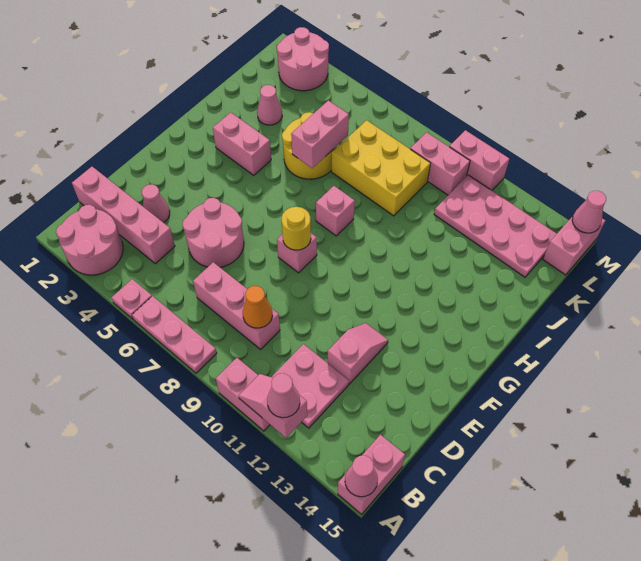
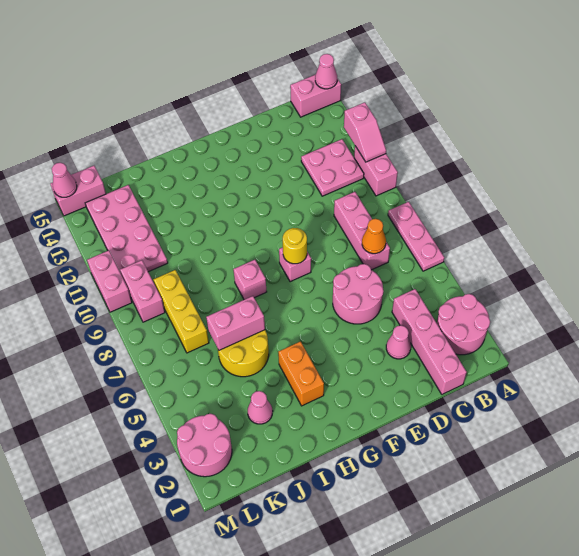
pink 1x1 plate [111,279,152,319] -> none
pink 1x1 cone [267,374,300,418] -> none
orange 1x1 cone [243,286,272,328] -> orange 1x1 cone moved to [362,219,386,254]
pink 1x2 slope [328,323,388,384] -> none
pink 1x2 brick [213,112,271,175] -> orange 1x2 brick [278,341,324,406]
yellow 2x3 brick [331,120,431,216] -> yellow 1x3 brick [153,270,209,353]

